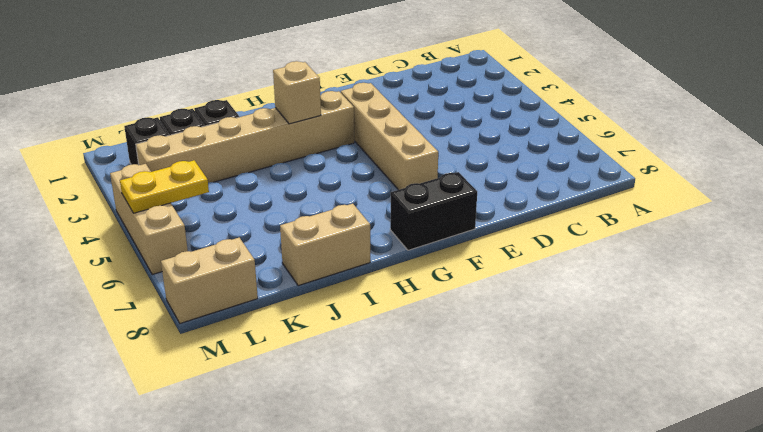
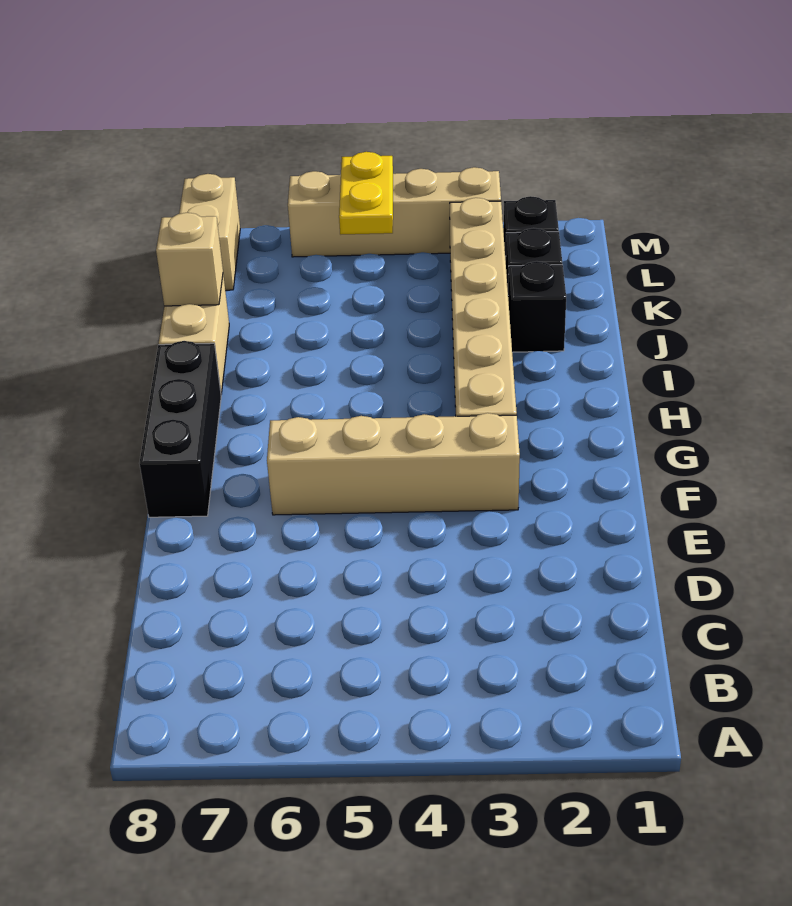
black 1x2 brick [390,172,477,250] -> black 1x3 brick [140,341,221,517]
tan 1x1 brick [273,61,321,124] -> tan 1x1 brick moved to [156,213,223,306]
tan 1x3 brick [110,164,188,275] -> tan 1x4 brick [288,167,501,257]

